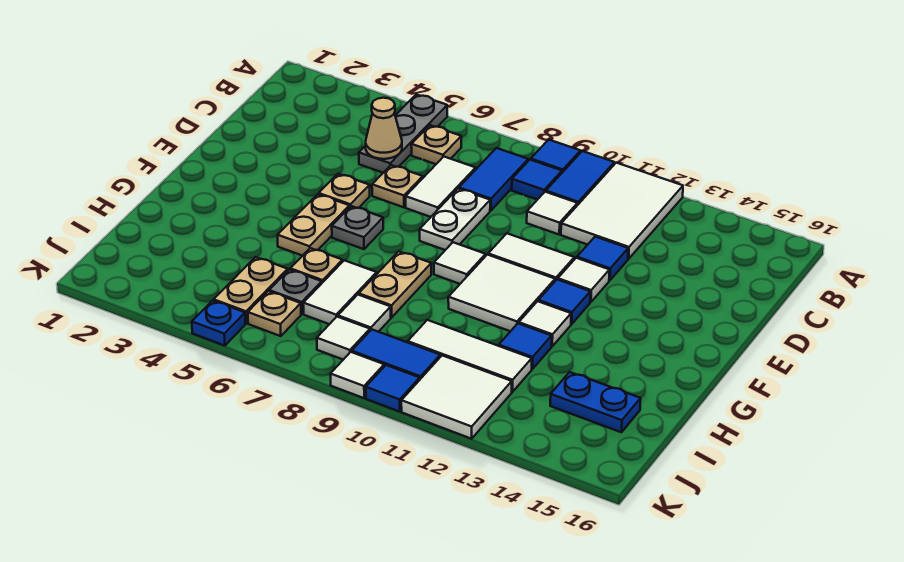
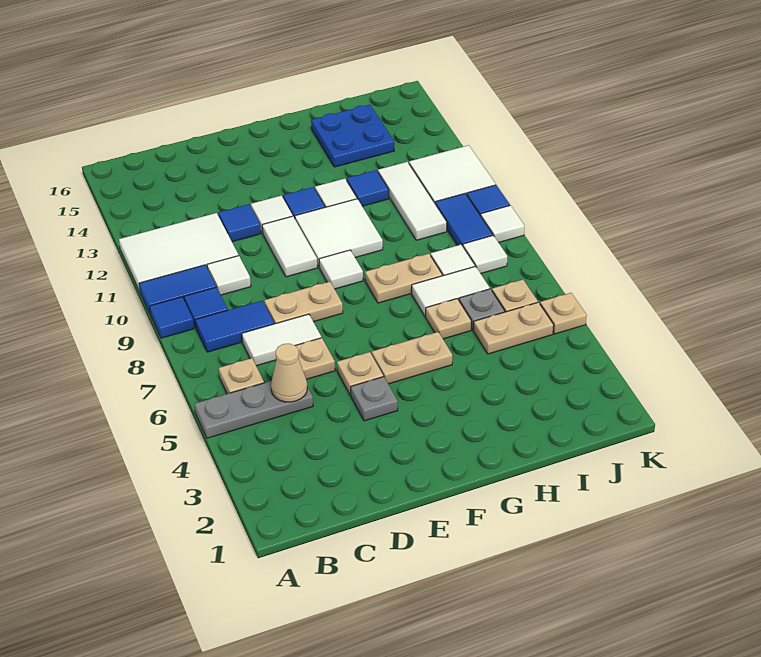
white 1x2 plate [420,189,490,250] -> tan 1x2 plate [264,282,343,324]
grey 1x1 plate [332,206,383,249] -> grey 1x1 plate moved to [351,377,398,421]
blue 1x2 plate [550,372,641,432] -> blue 2x2 plate [311,105,394,167]
blue 1x1 plate [192,300,246,346] -> tan 1x1 plate [540,293,587,334]

